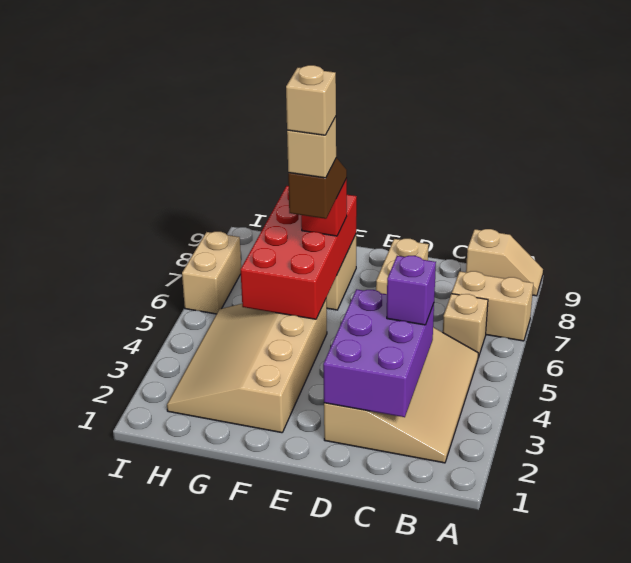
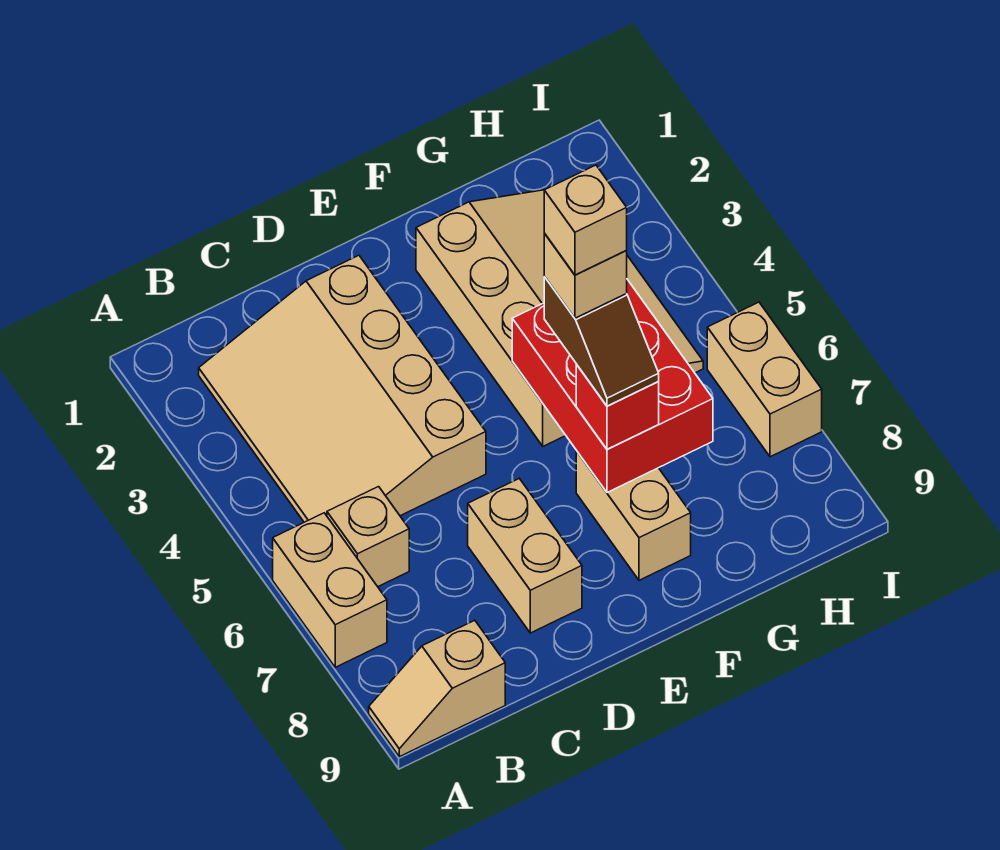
tan 1x2 brick [452,271,533,341] -> tan 1x2 brick turned to [273,513,387,667]
purple 2x3 brick [323,289,434,417] -> none
purple 1x1 brick [387,256,436,325] -> none
red 2x4 brick [241,186,357,319] -> red 2x3 brick [512,280,713,492]

